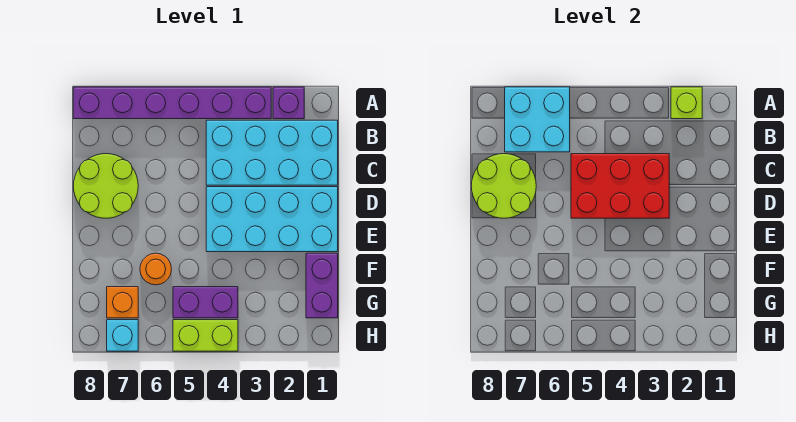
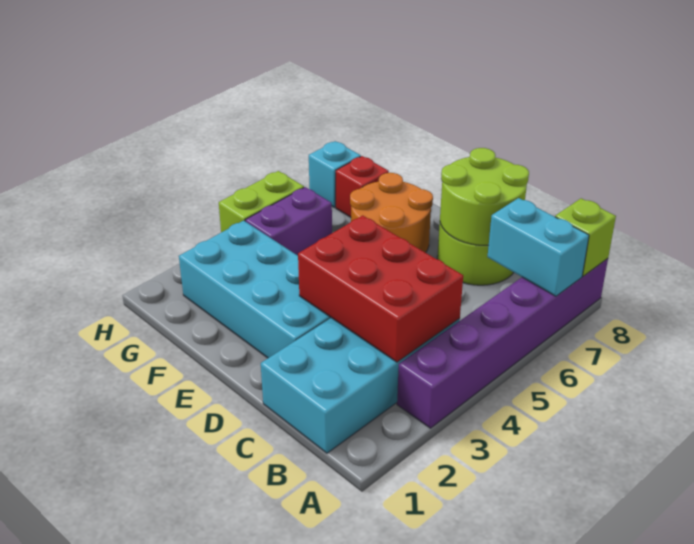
purple 1x1 brick [273,87,304,119] -> none
lime 1x1 brick [671,87,702,119] -> lime 1x1 brick moved to [555,198,616,276]
cyan 2x2 brick [505,87,570,152] -> cyan 1x2 brick [487,198,589,296]
red 2x3 brick [571,154,669,218] -> red 2x3 brick turned to [298,215,463,362]
cyan 2x4 brick [206,187,338,252] -> cyan 2x4 brick turned to [179,221,331,358]
purple 1x2 brick [306,253,338,318] -> none
orange 1x1 round brick [140,253,171,285] -> orange 2x2 round brick [350,173,433,253]
orange 1x1 brick [107,287,138,318] -> red 1x1 brick [336,156,389,217]

